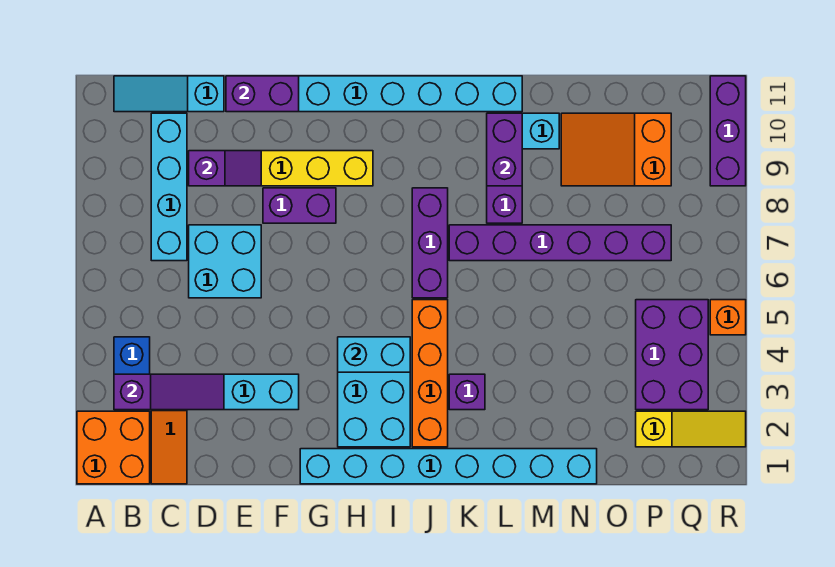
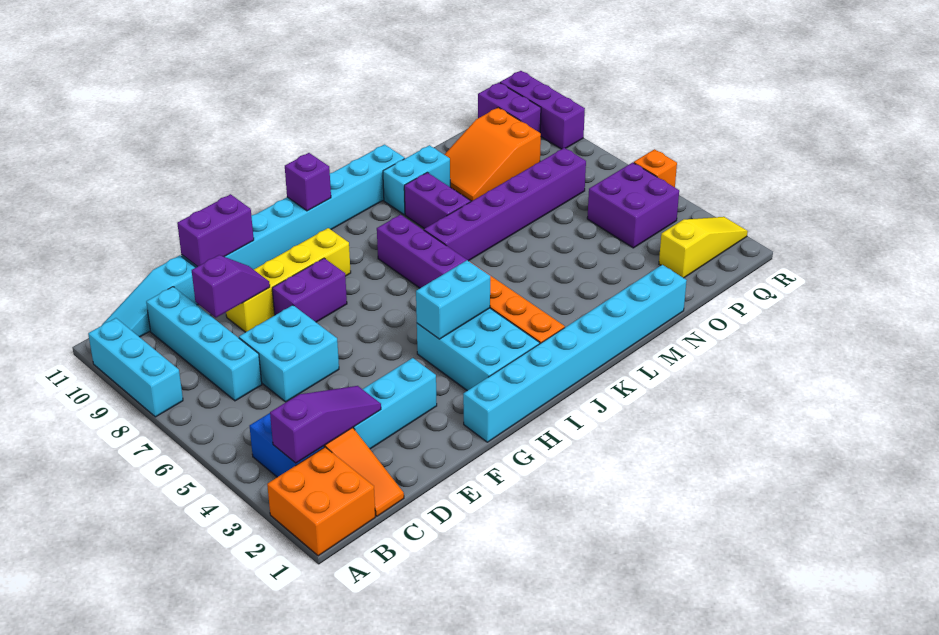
none -> cyan 1x3 brick [88,318,183,417]
purple 1x1 brick [449,374,485,410] -> purple 1x1 brick moved to [285,153,331,211]
purple 1x2 brick [487,113,522,186] -> purple 1x2 brick moved to [478,83,541,132]
purple 2x3 brick [636,300,708,410] -> purple 2x2 brick [587,162,679,248]

